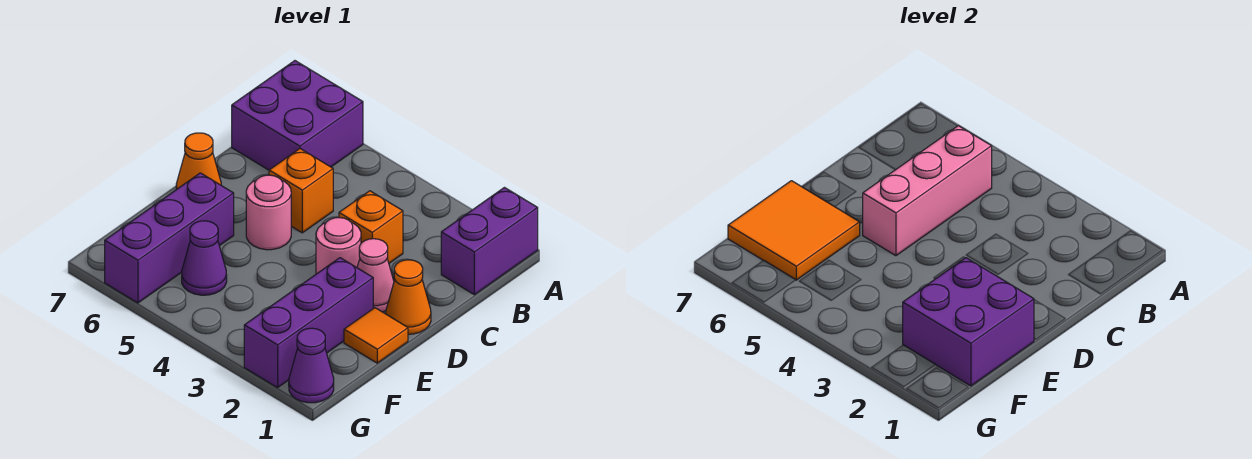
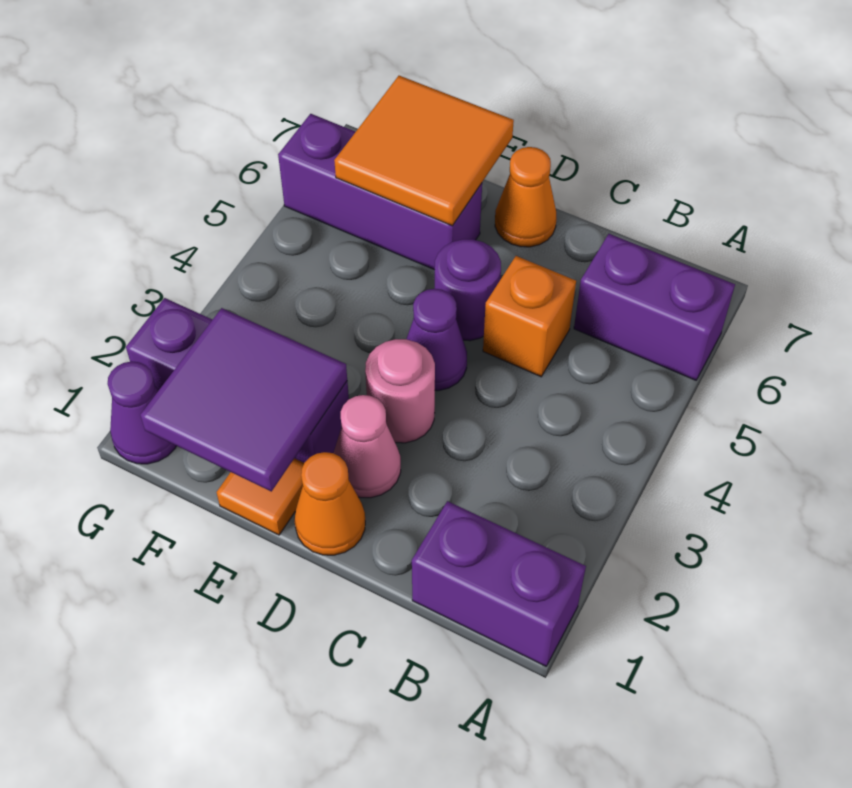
purple 2x2 brick [232,61,363,170] -> purple 1x2 brick [574,234,735,380]
pink 1x3 brick [863,126,992,256] -> none
orange 1x1 brick [339,191,403,263] -> none
pink 1x1 round brick [246,175,291,250] -> purple 1x1 round brick [435,239,501,341]
purple 2x2 brick [903,258,1034,386] -> purple 2x2 tile [140,308,347,491]
purple 1x1 cone [182,221,227,295] -> purple 1x1 cone moved to [407,289,467,391]

